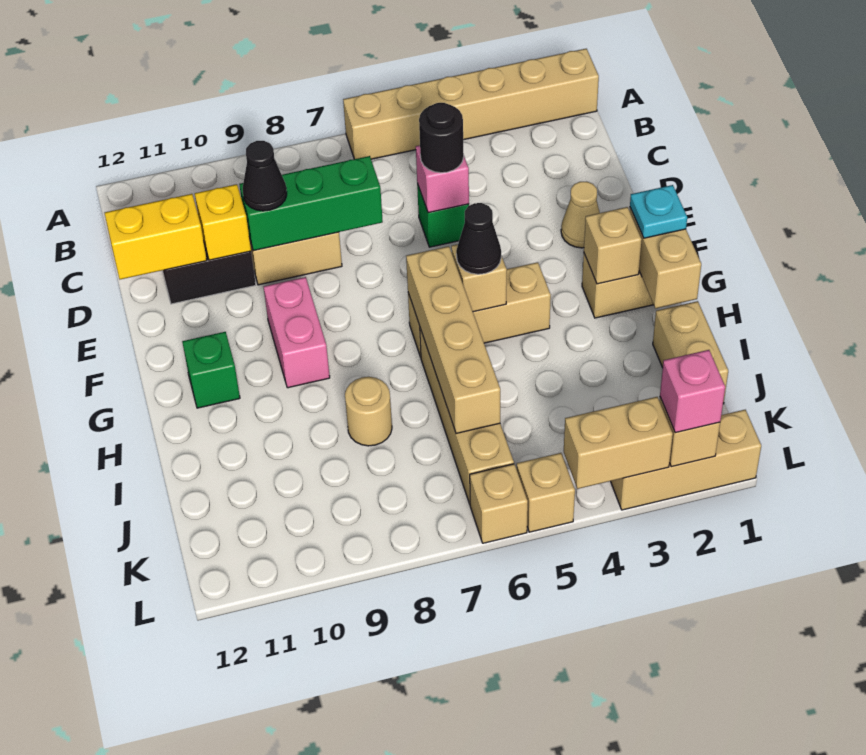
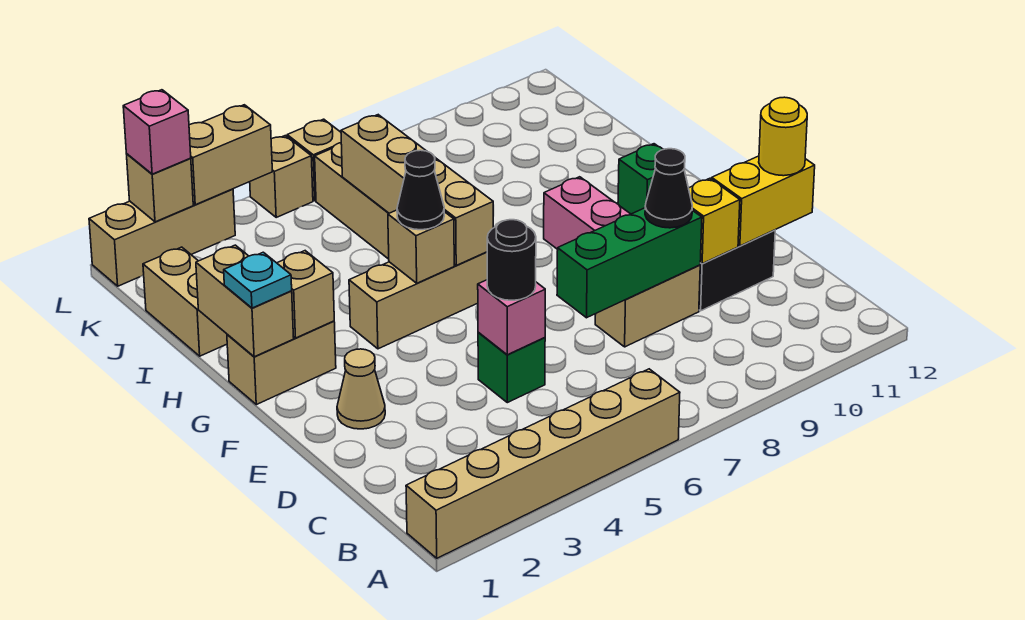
none -> yellow 1x1 round brick [759,97,807,176]
tan 1x1 round brick [345,377,392,446] -> none

